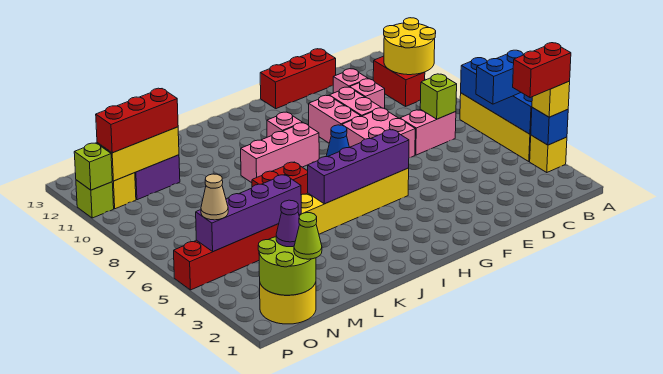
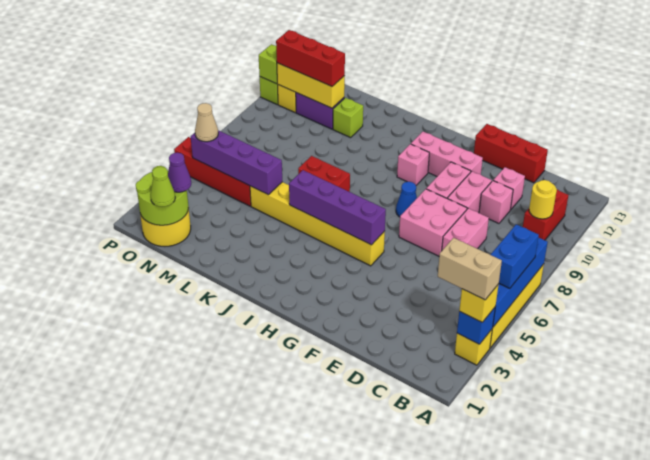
red 1x2 brick [513,43,571,98] -> tan 1x2 brick [438,238,502,300]
blue 1x2 brick [476,50,523,104] -> blue 1x2 brick turned to [491,224,539,288]
yellow 2x2 round brick [384,18,436,75] -> yellow 1x1 round brick [529,180,557,219]
pink 1x2 brick [400,109,456,155] -> pink 1x2 brick turned to [442,208,489,250]
lime 1x1 brick [420,74,457,119] -> lime 1x1 brick moved to [333,98,363,138]
pink 1x3 brick [241,123,319,183] -> pink 1x3 brick moved to [411,132,483,176]

